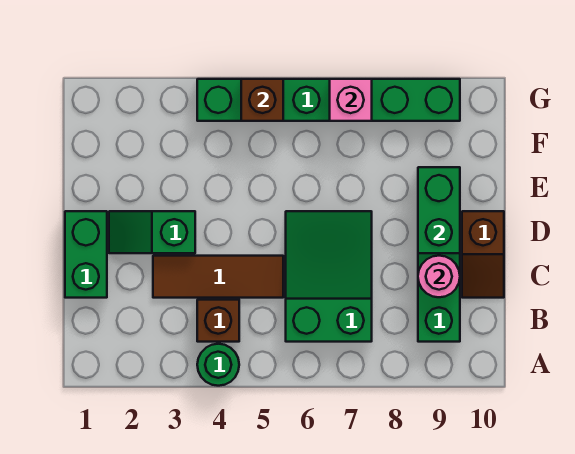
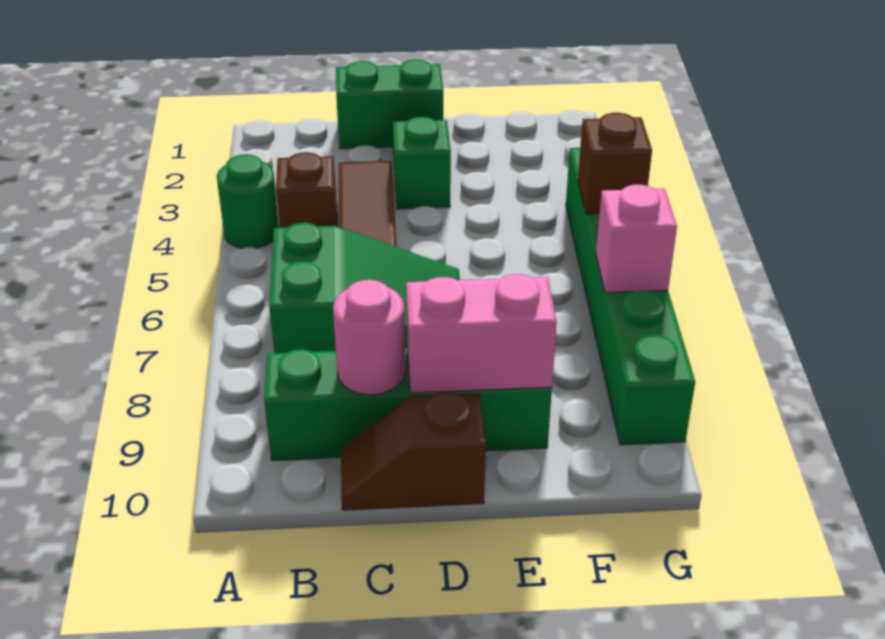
green 1x2 brick [418,167,460,253] -> pink 1x2 brick [406,274,557,393]

